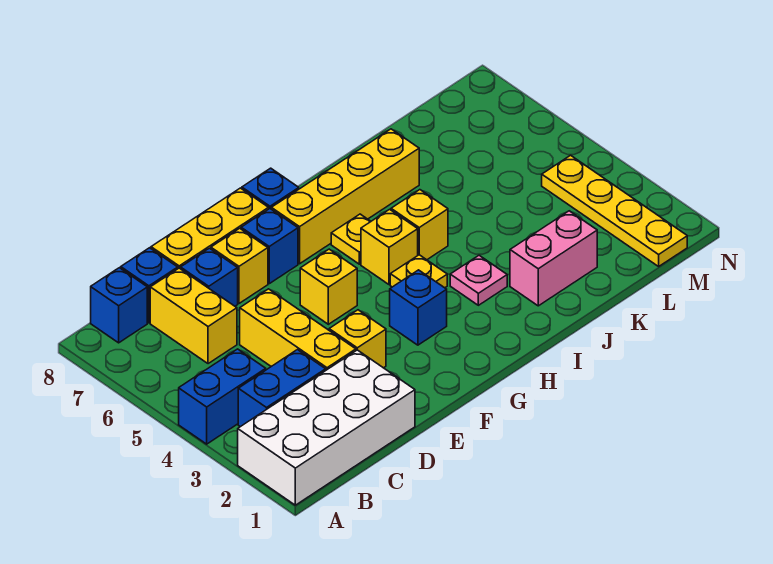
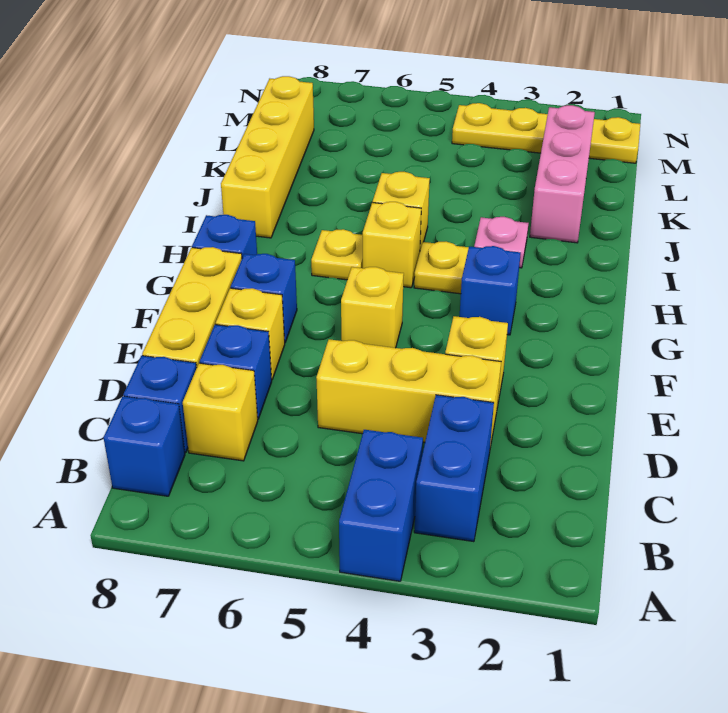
white 2x4 brick [238,350,415,505] -> none
yellow 1x2 brick [150,268,237,364] -> yellow 1x1 brick [183,363,258,461]
yellow 1x4 brick [271,129,419,264] -> yellow 1x4 brick moved to [221,76,314,238]
pink 1x2 brick [510,211,597,306] -> pink 1x3 brick [530,105,595,243]

